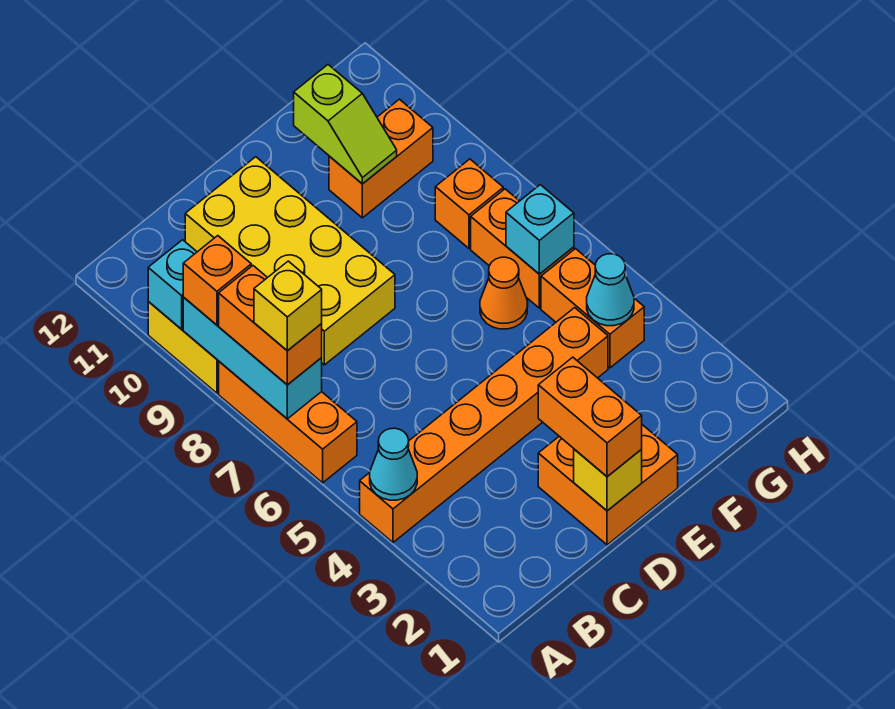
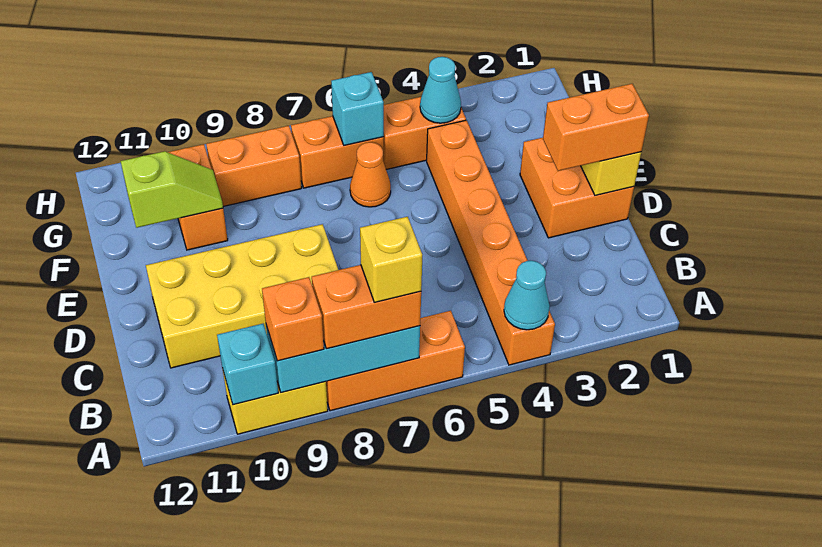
orange 1x1 brick [435,159,503,248] -> orange 1x2 brick [206,126,302,206]

